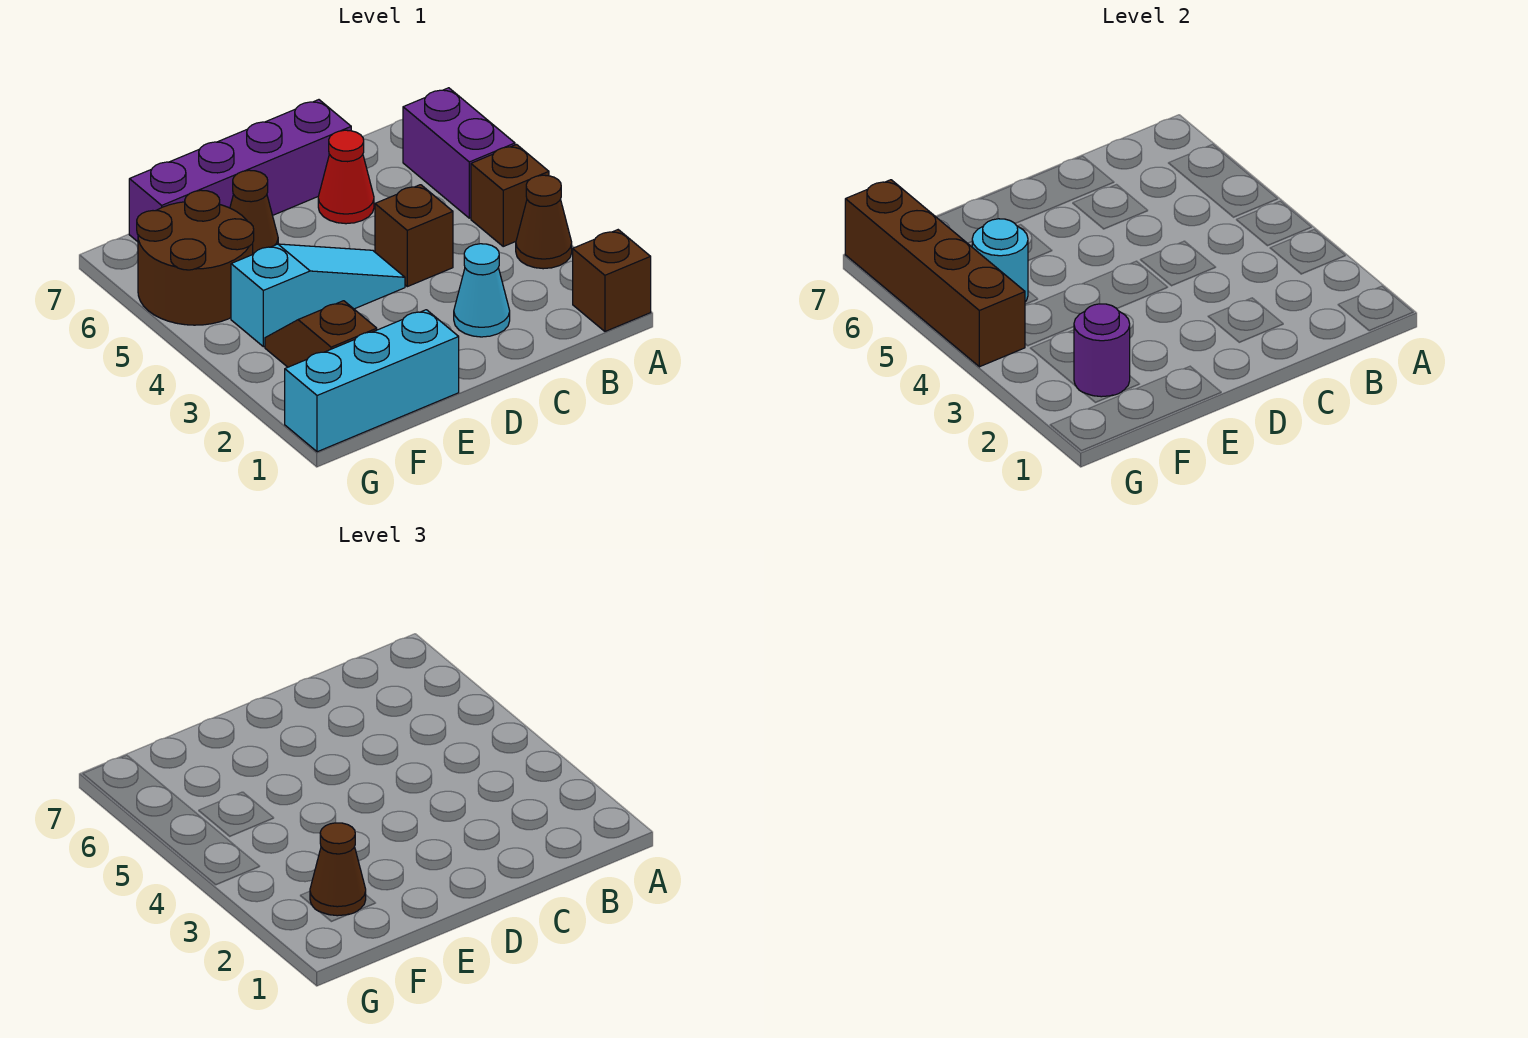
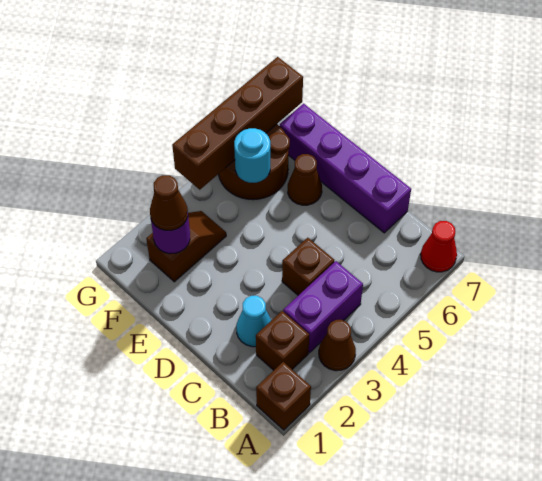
brown 1x1 brick [471,145,549,246] -> brown 1x1 brick moved to [256,311,309,370]
purple 1x2 brick [403,88,515,218] -> purple 1x2 brick moved to [283,261,363,353]
red 1x1 cone [318,130,374,224] -> red 1x1 cone moved to [421,221,457,272]
cyan 1x3 slope [231,244,405,347] -> none
cyan 1x3 brick [285,310,459,452] -> none

